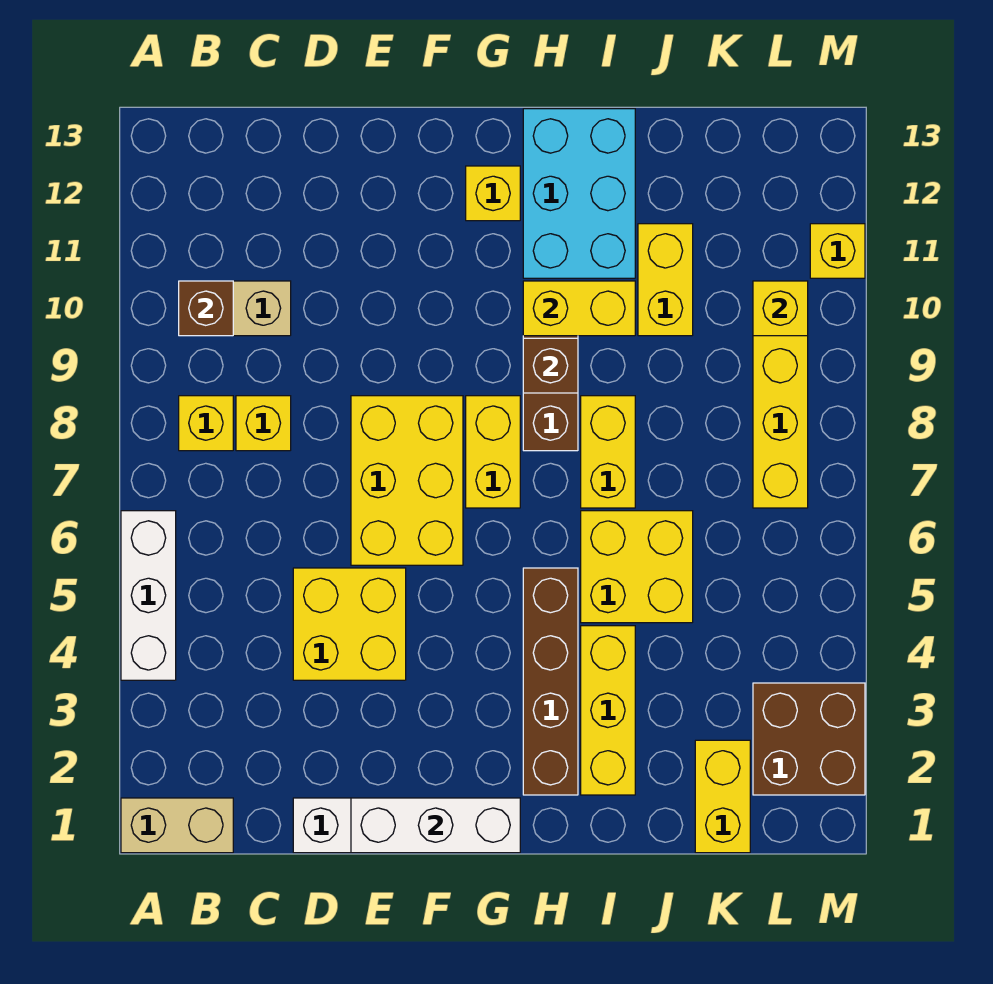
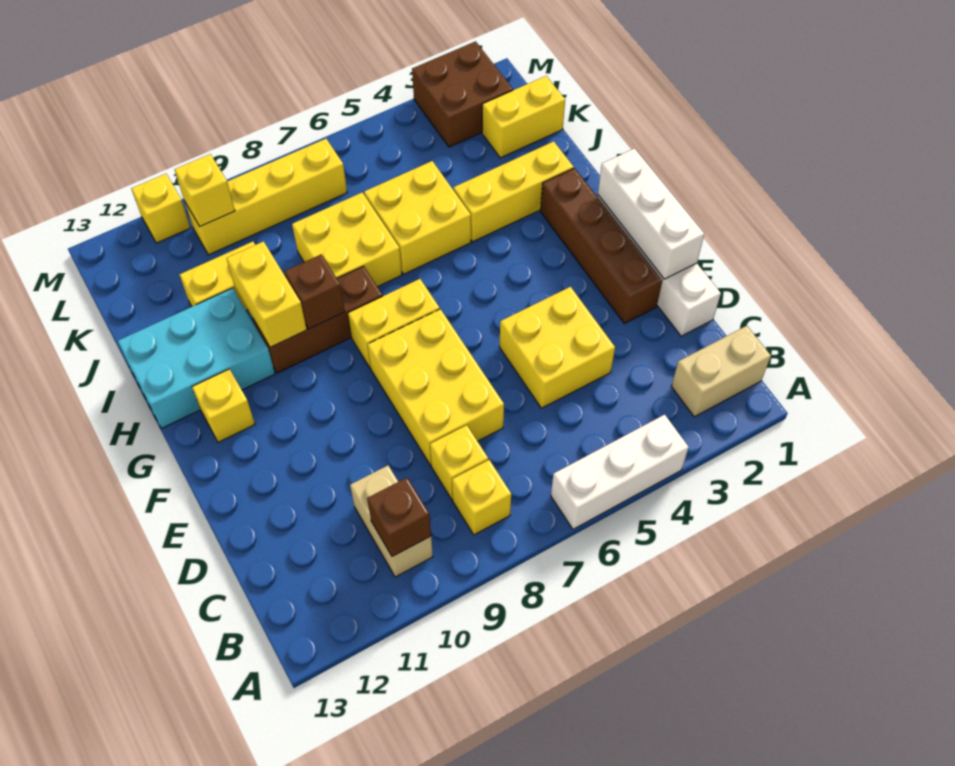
tan 1x2 brick [121,798,233,853] -> tan 1x2 brick turned to [671,326,771,417]
yellow 2x3 brick [351,396,463,565] -> yellow 2x3 brick turned to [367,309,504,465]
brown 1x4 brick [523,568,578,795] -> brown 1x4 brick turned to [541,168,662,323]
yellow 1x2 brick [581,396,635,508] -> yellow 2x2 brick [292,192,402,287]

